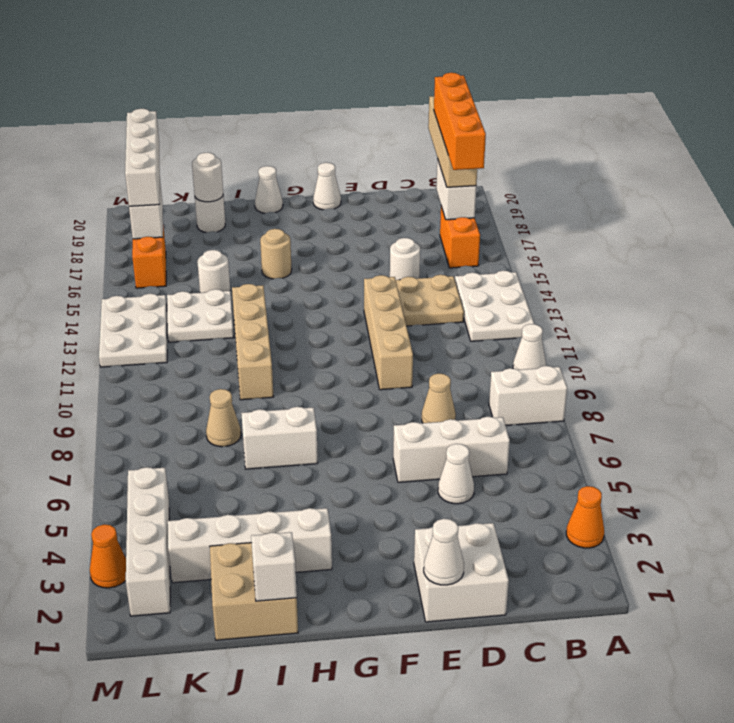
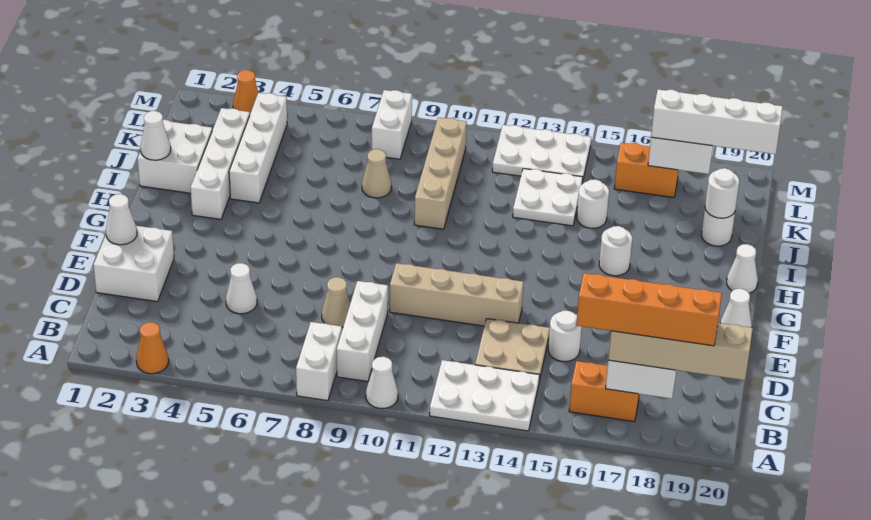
white 1x3 brick [393,417,510,482] -> white 1x3 brick moved to [337,281,388,382]
white 1x2 brick [241,407,318,469] -> white 1x2 brick moved to [372,90,412,159]
tan 1x1 round brick [260,229,292,279] -> white 1x1 round brick [599,226,632,276]
tan 2x2 brick [210,543,298,640] -> white 2x2 brick [137,120,212,193]
white 1x1 brick [251,532,297,601] -> white 1x1 cone [140,111,171,160]
tan 1x4 brick [232,284,274,400] -> tan 1x4 brick turned to [414,118,467,229]
white 1x4 brick [126,467,170,616] -> white 1x4 brick turned to [229,93,287,203]

